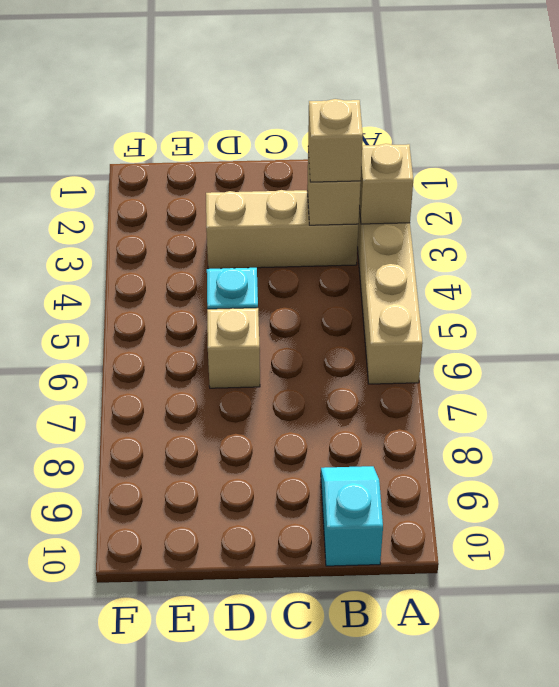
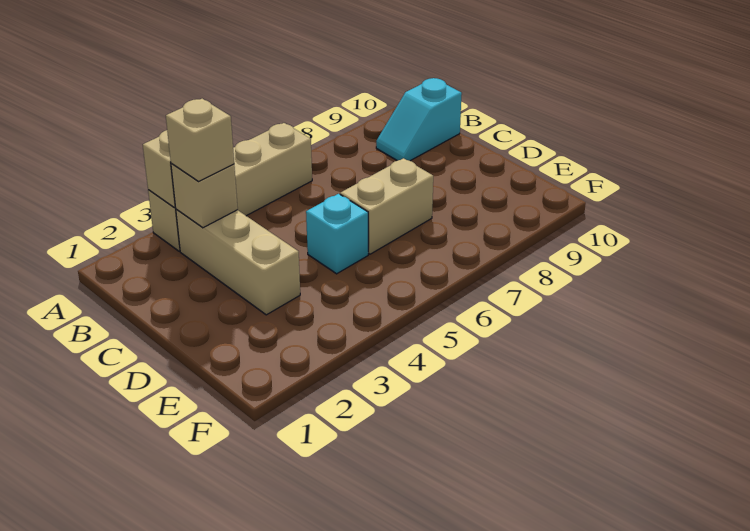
tan 1x1 brick [207,308,260,388] -> tan 1x2 brick [340,158,433,254]

